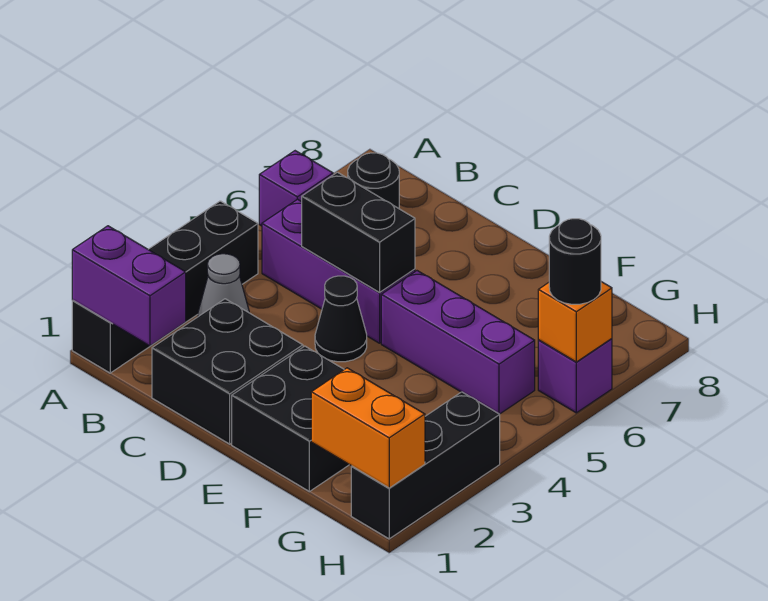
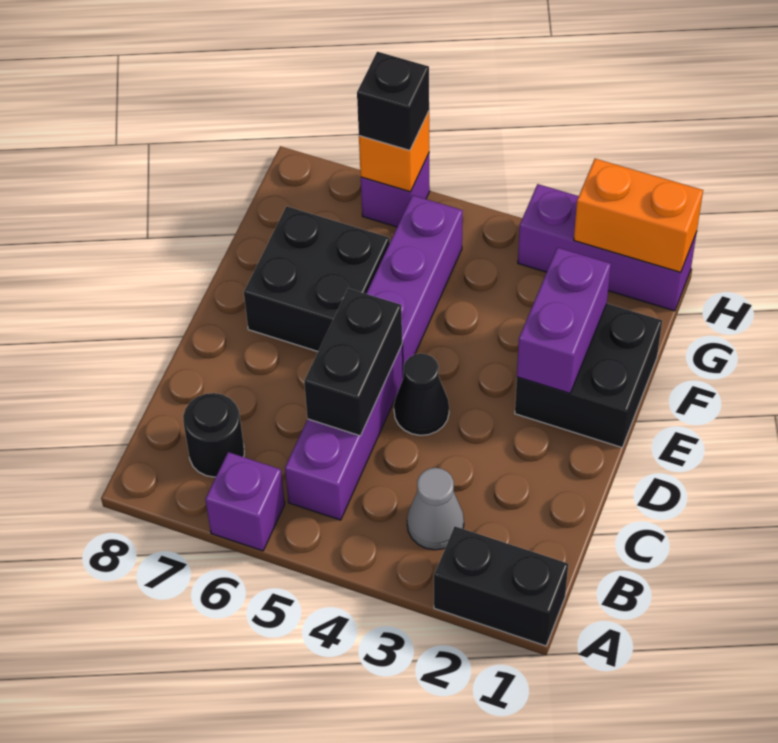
black 1x4 brick [72,201,258,373] -> black 1x2 brick [434,527,568,646]
purple 1x2 brick [72,226,186,346] -> purple 1x2 brick moved to [517,247,611,393]
black 2x2 brick [152,299,303,444] -> black 2x2 brick moved to [244,206,390,351]
orange 1x2 brick [311,368,425,488] -> orange 1x2 brick turned to [574,159,703,272]
black 1x3 brick [351,392,500,539] -> purple 1x3 brick [518,184,697,311]
black 1x1 round brick [549,219,601,304] -> black 1x1 brick [357,52,429,150]

